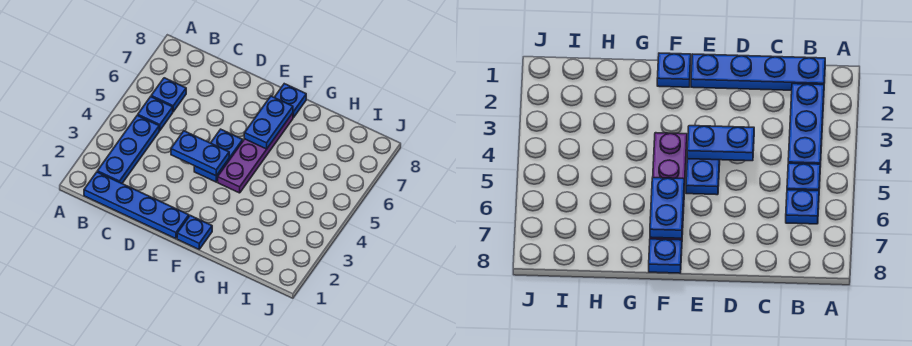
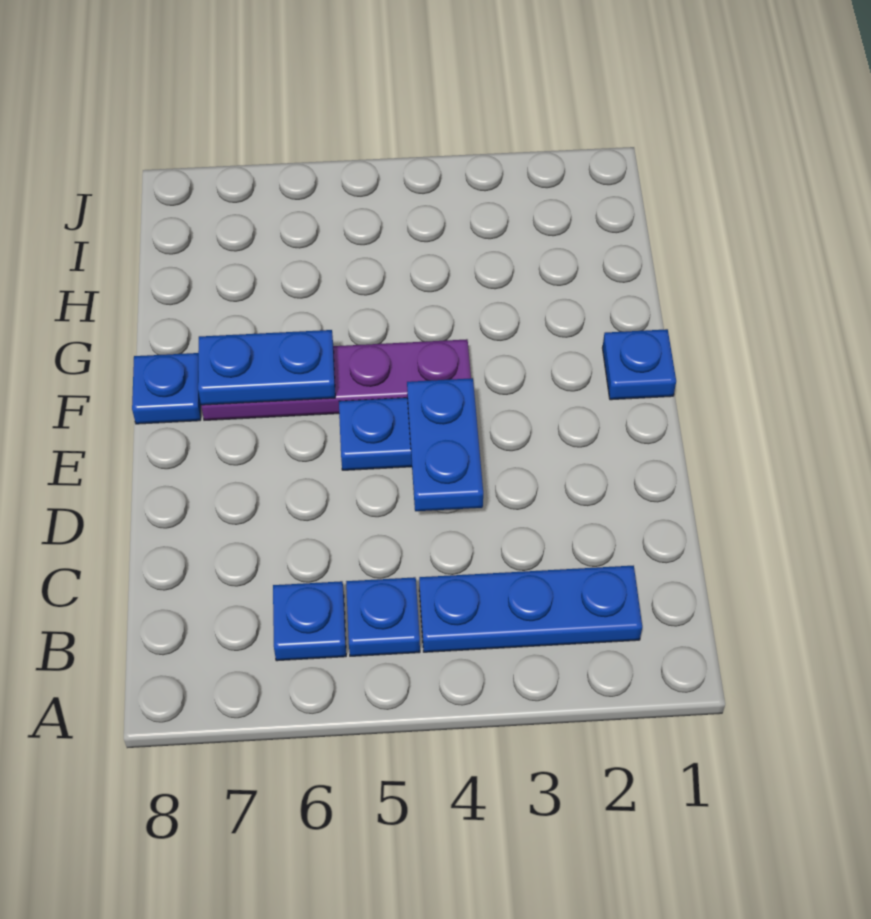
blue 1x4 plate [84,172,189,239] -> none

